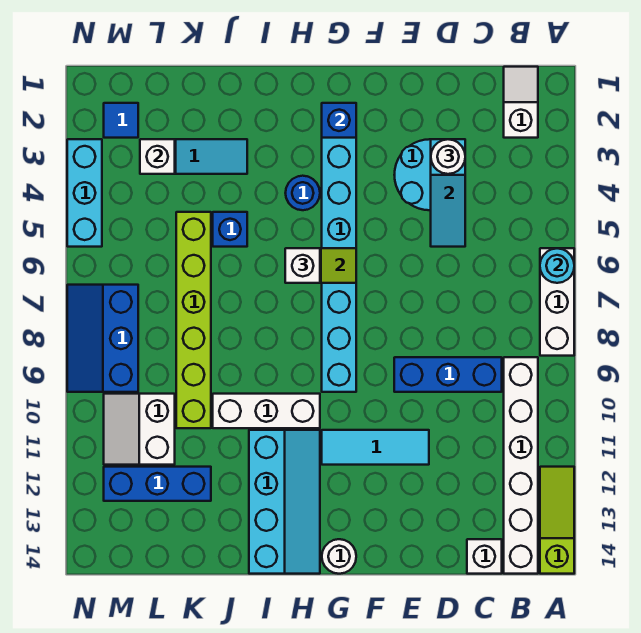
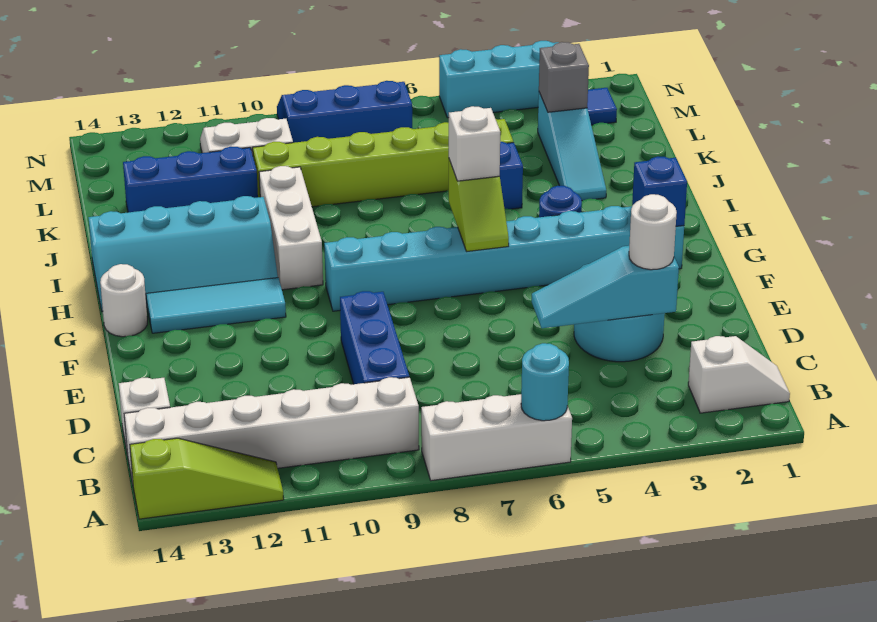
cyan 1x3 tile [322,430,429,465] -> cyan 1x3 tile turned to [146,278,286,333]
blue 1x3 brick [104,467,211,501] -> blue 1x3 brick turned to [123,147,258,212]
white 1x1 brick [140,139,175,174] -> grey 1x1 brick [539,42,589,112]

